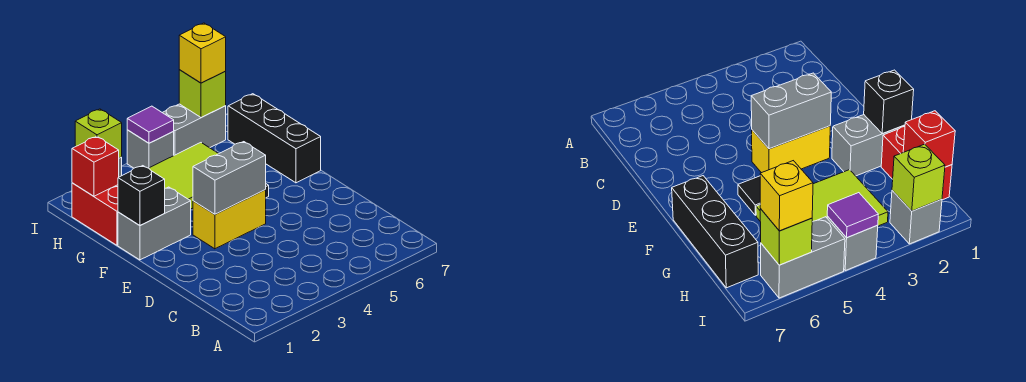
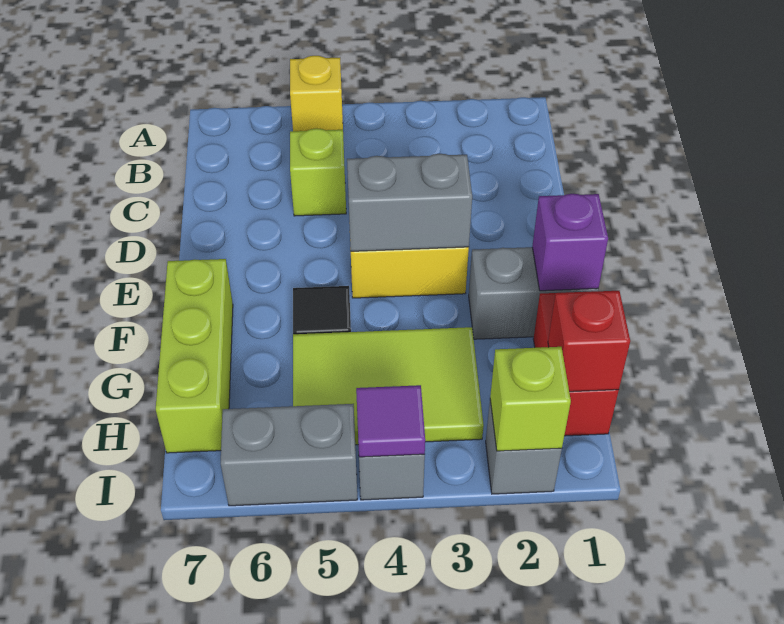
black 1x1 brick [118,166,165,225] -> purple 1x1 brick [532,194,608,291]
black 1x3 brick [228,94,321,183] -> lime 1x3 brick [156,259,233,453]
lime 1x1 brick [179,69,226,118] -> lime 1x1 brick moved to [290,128,346,216]
yellow 1x1 brick [179,23,226,83] -> yellow 1x1 brick moved to [290,56,343,131]

